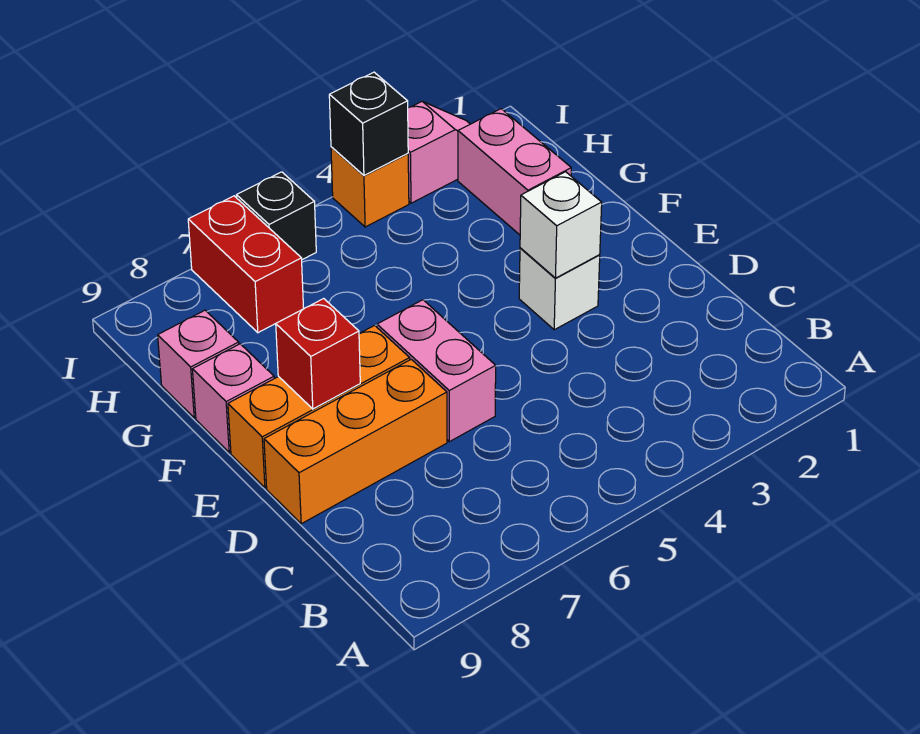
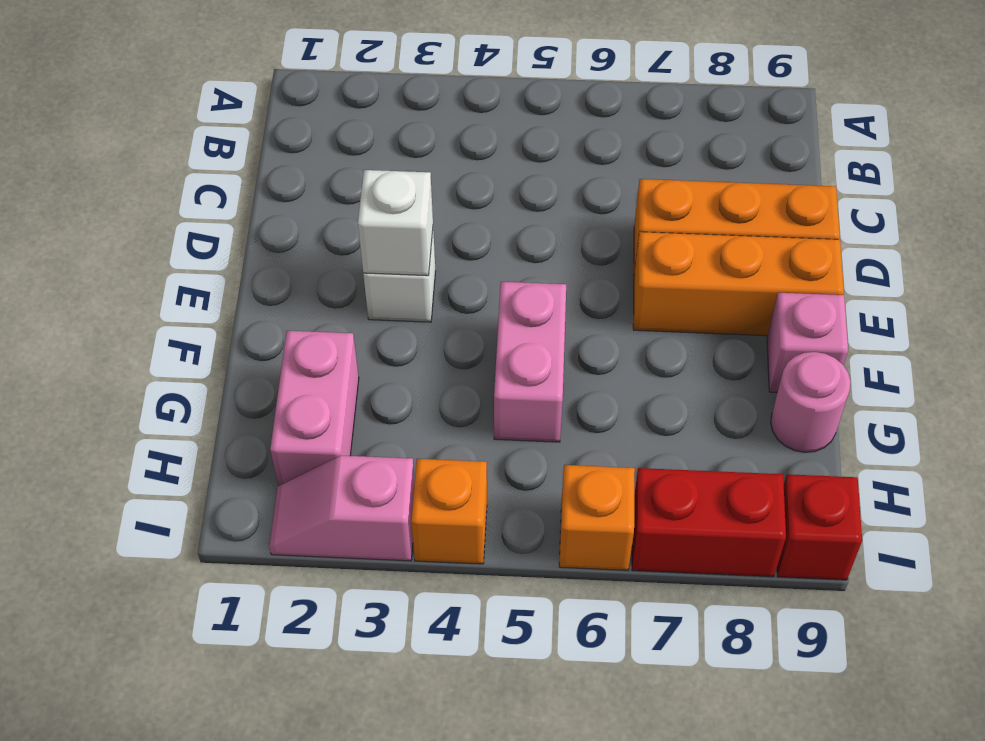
pink 1x2 brick [377,300,496,442] -> pink 1x2 brick moved to [494,282,566,442]
red 1x1 brick [276,299,360,409] -> red 1x1 brick moved to [777,474,862,580]
pink 1x1 brick [158,310,239,418] -> pink 1x1 round brick [771,352,851,452]
red 1x2 brick [188,196,304,333] -> red 1x2 brick turned to [632,468,786,577]
black 1x1 brick [329,72,408,175] -> none
black 1x1 brick [237,172,316,260] -> orange 1x1 brick [559,465,635,570]

